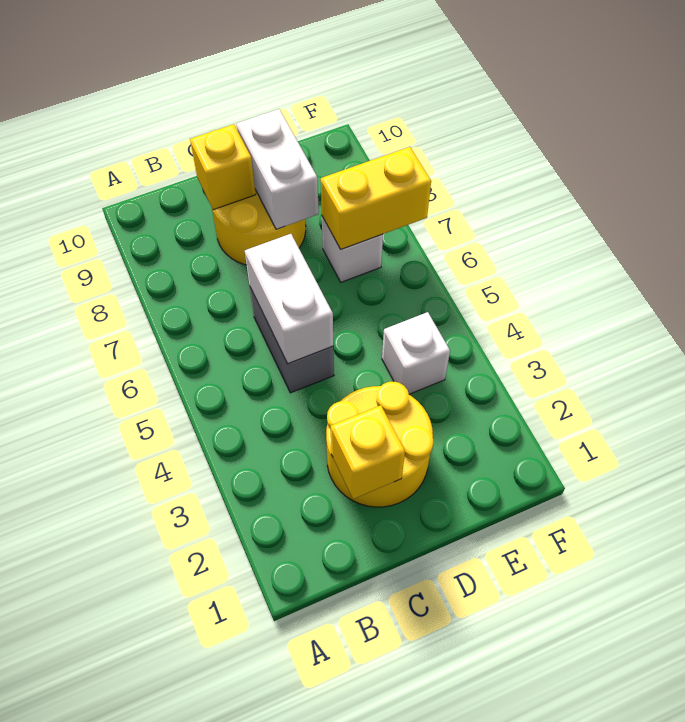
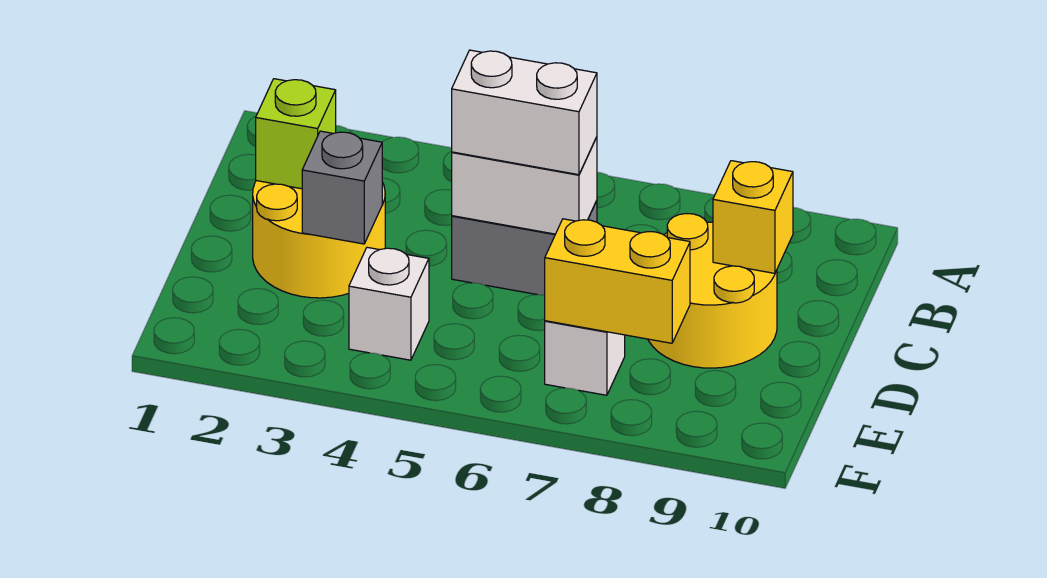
yellow 1x1 brick [331,405,405,499] -> lime 1x1 brick [256,79,336,189]
none -> grey 1x1 brick [302,131,382,244]
white 1x2 brick [236,109,319,229] -> white 1x2 brick moved to [452,50,597,175]
yellow 1x2 brick [321,147,431,249] -> yellow 1x2 brick turned to [545,219,690,343]

